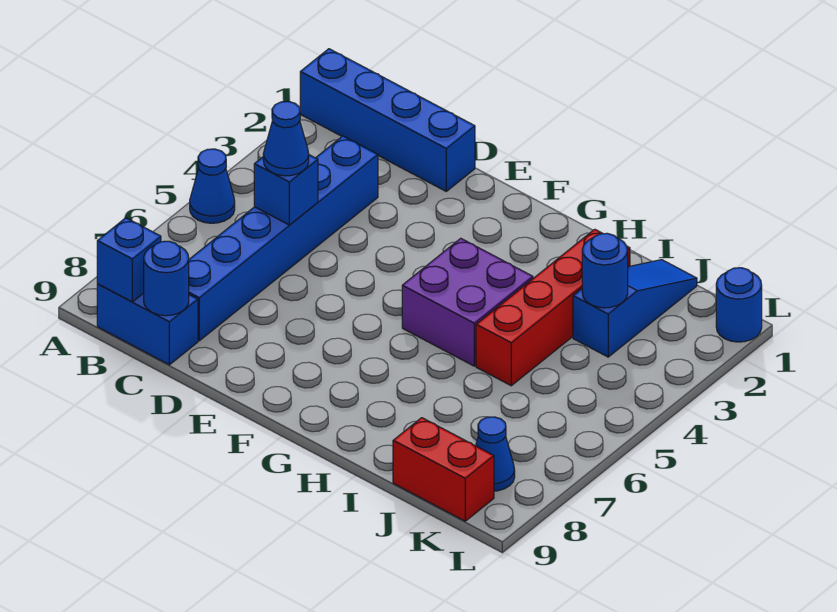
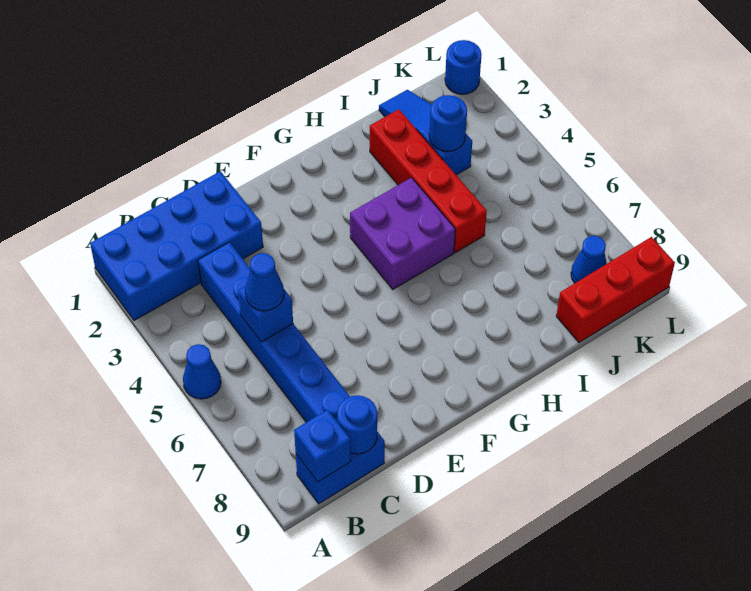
blue 1x4 brick [300,49,475,191] -> blue 2x4 brick [90,171,263,321]
red 1x2 brick [393,418,494,521] -> red 1x3 brick [556,237,675,343]

